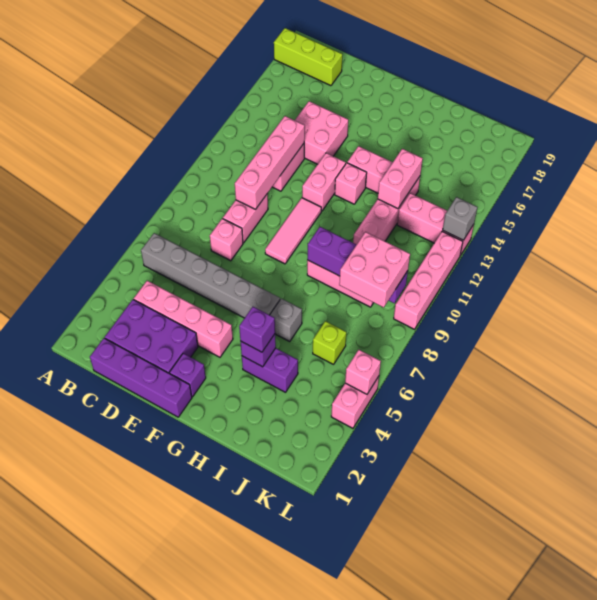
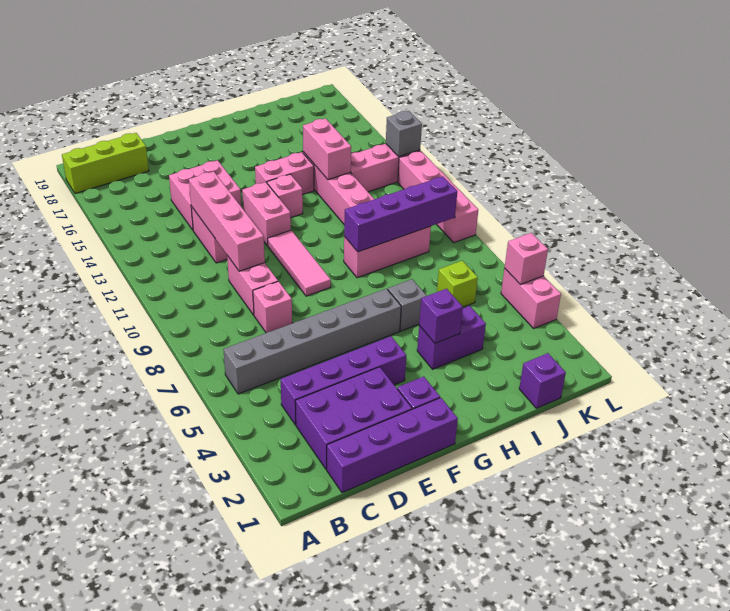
pink 1x4 brick [134,281,233,357] -> purple 1x4 brick [281,336,406,425]
purple 1x1 brick [239,307,275,352] -> purple 1x1 brick moved to [519,353,566,408]
pink 2x2 brick [339,232,410,307] -> none

